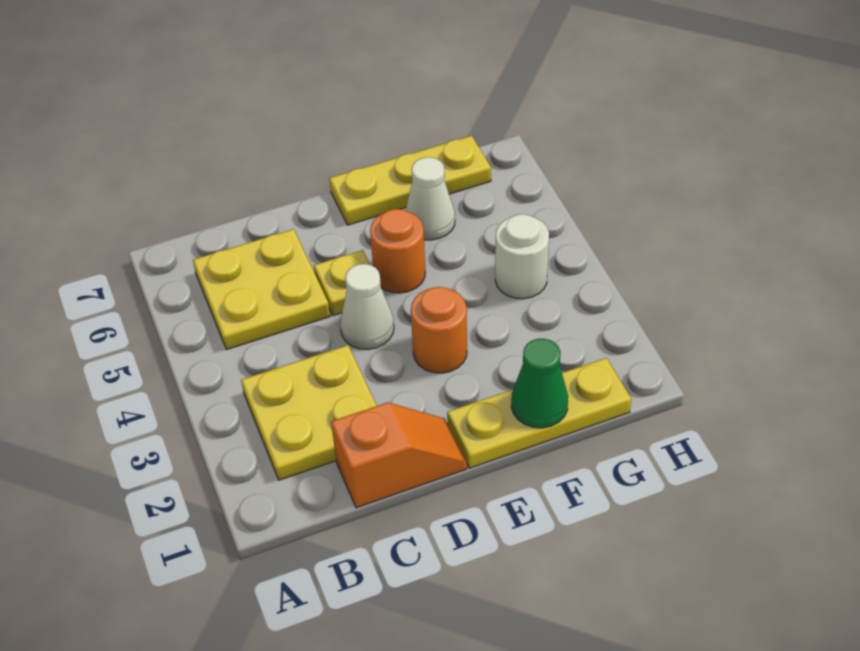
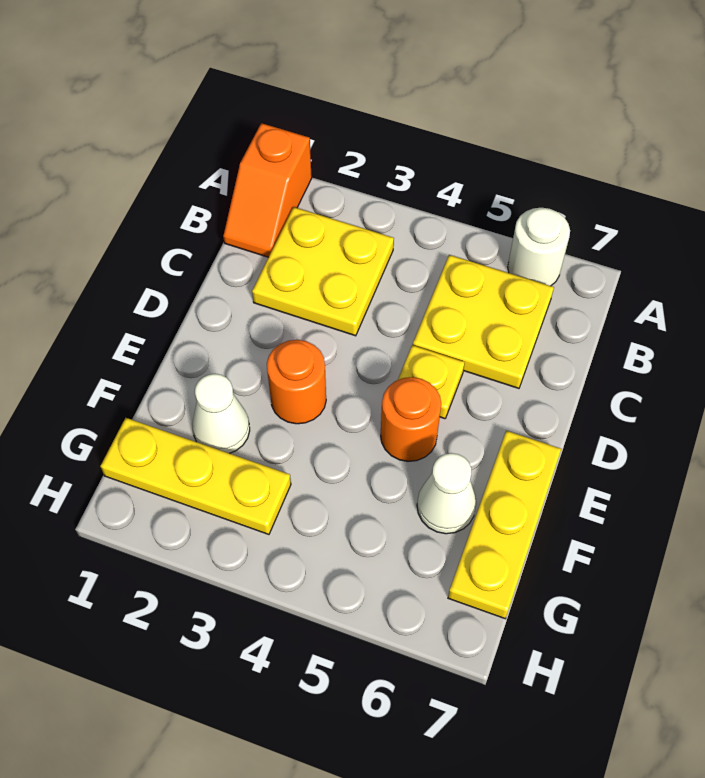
orange 1x2 slope [331,402,467,508] -> orange 1x2 slope moved to [223,123,312,257]
white 1x1 cone [340,264,394,349] -> white 1x1 cone moved to [192,374,250,453]
yellow 1x3 plate [447,358,631,468] -> yellow 1x3 plate turned to [101,418,291,534]
green 1x1 cone [511,339,568,428] -> none
white 1x1 round brick [495,214,549,299] -> white 1x1 round brick moved to [508,208,570,286]

